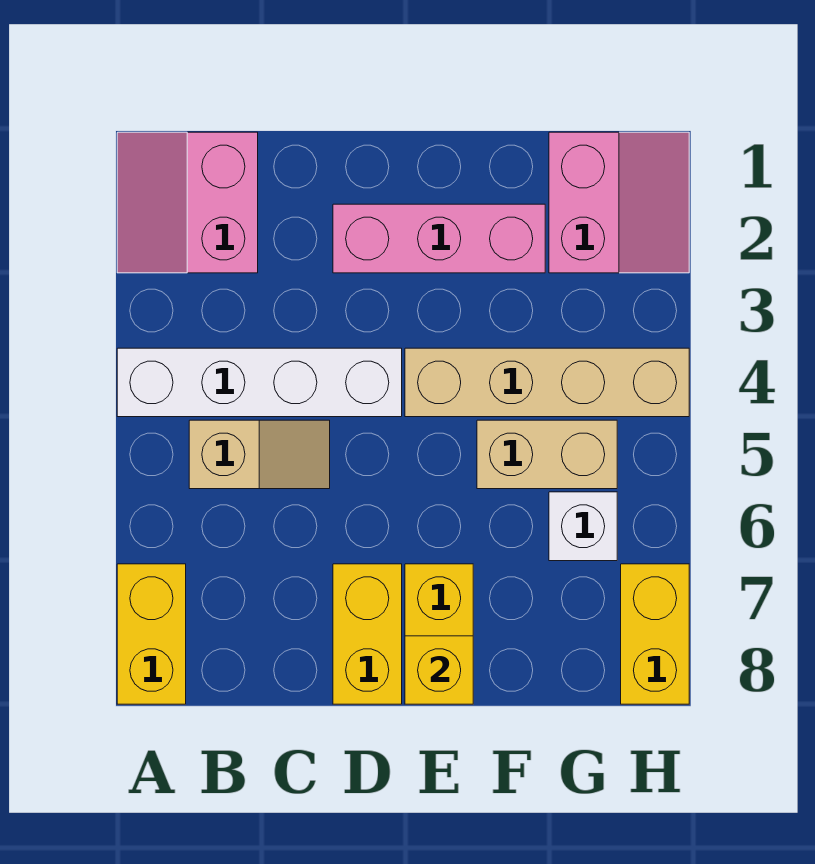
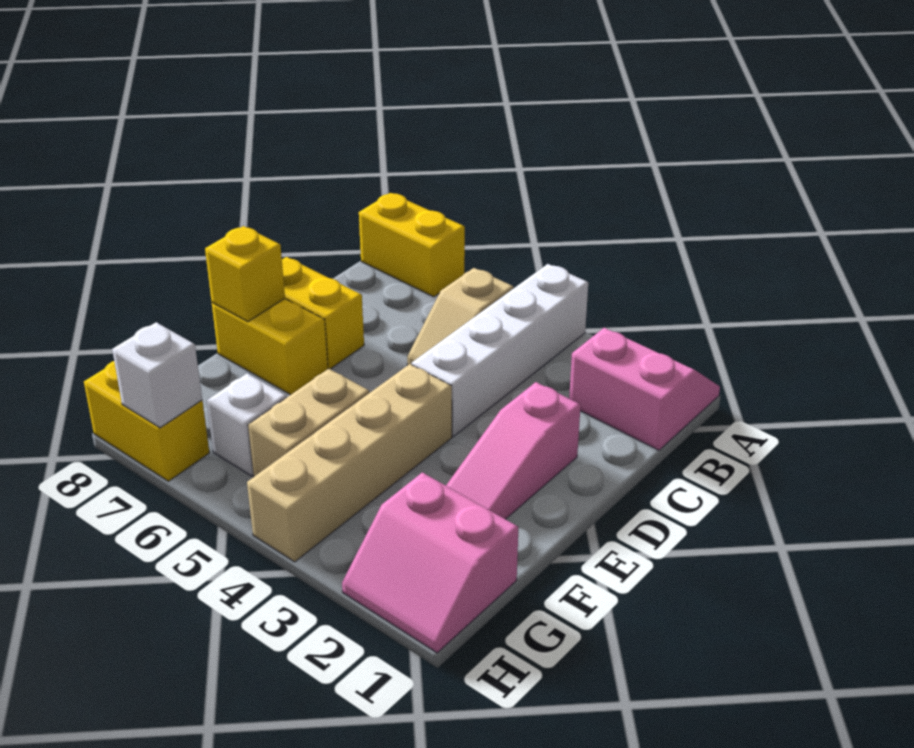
pink 1x3 brick [333,204,545,273] -> pink 1x3 slope [446,382,581,519]
none -> white 1x1 brick [112,322,202,428]

